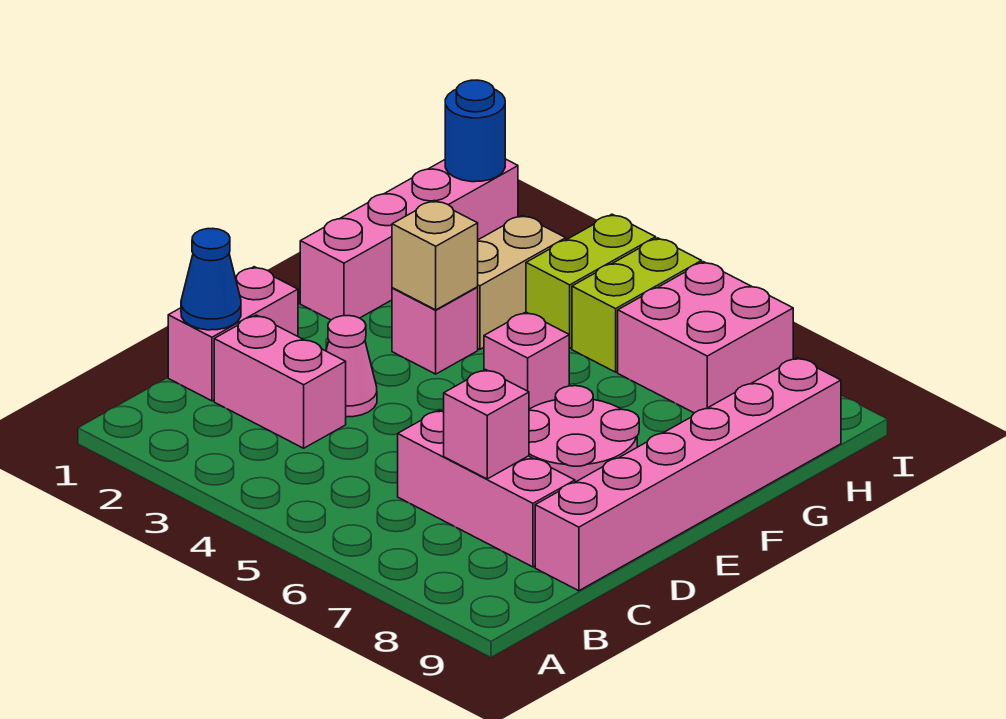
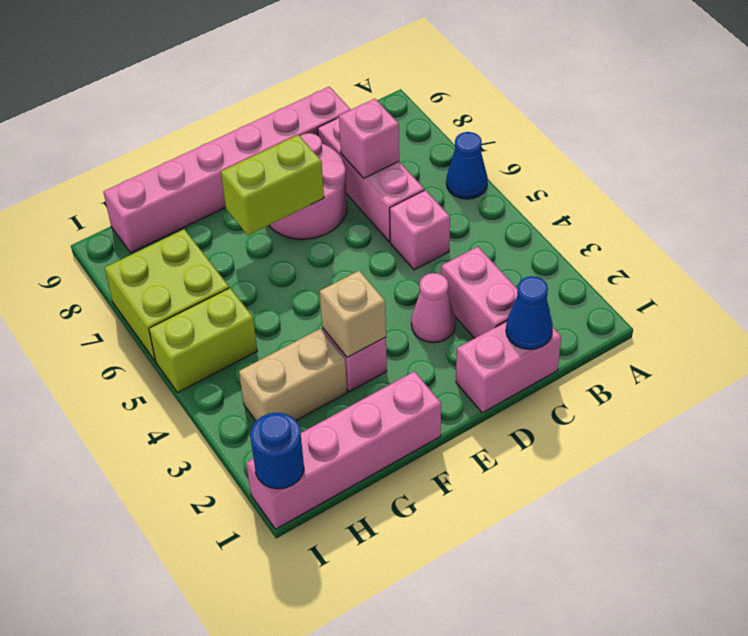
none -> blue 1x1 cone [446,132,488,199]
pink 1x1 brick [484,312,570,409] -> pink 1x1 brick moved to [390,190,450,270]
lime 1x2 brick [526,214,656,348] -> lime 1x2 brick moved to [221,135,324,235]
pink 2x2 brick [618,262,793,413] -> lime 2x2 brick [105,229,229,361]

